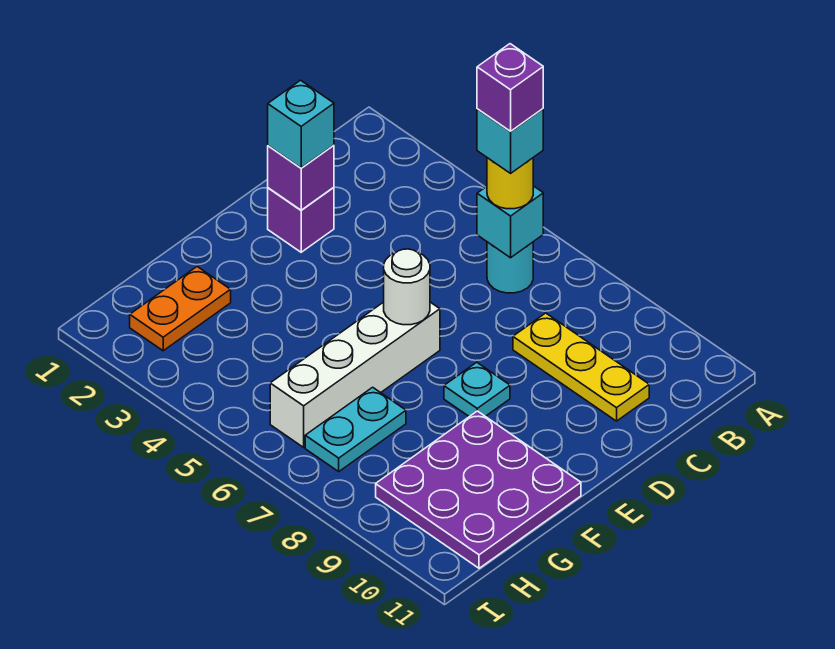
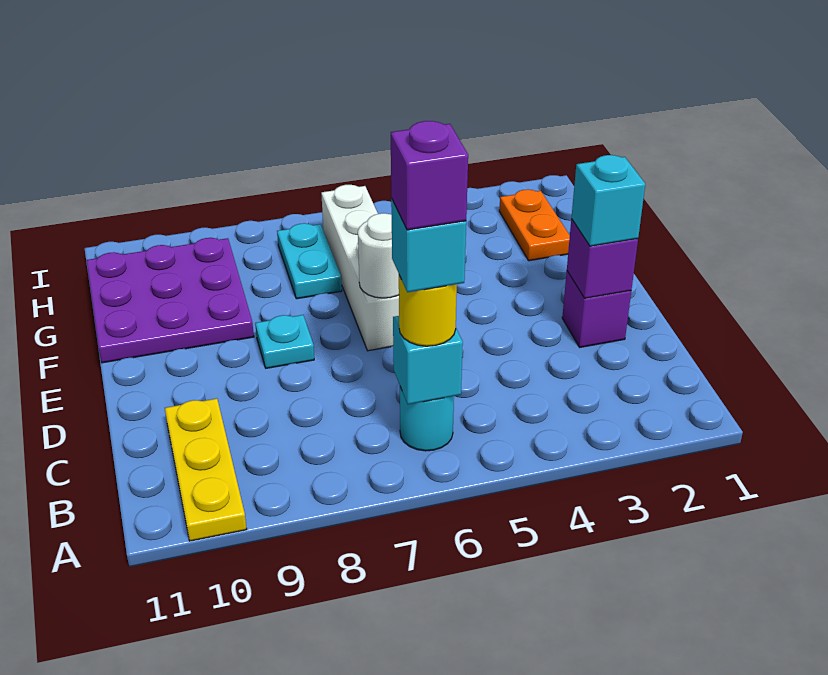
yellow 1x3 plate [513,313,649,421] -> yellow 1x3 plate turned to [165,399,247,541]

